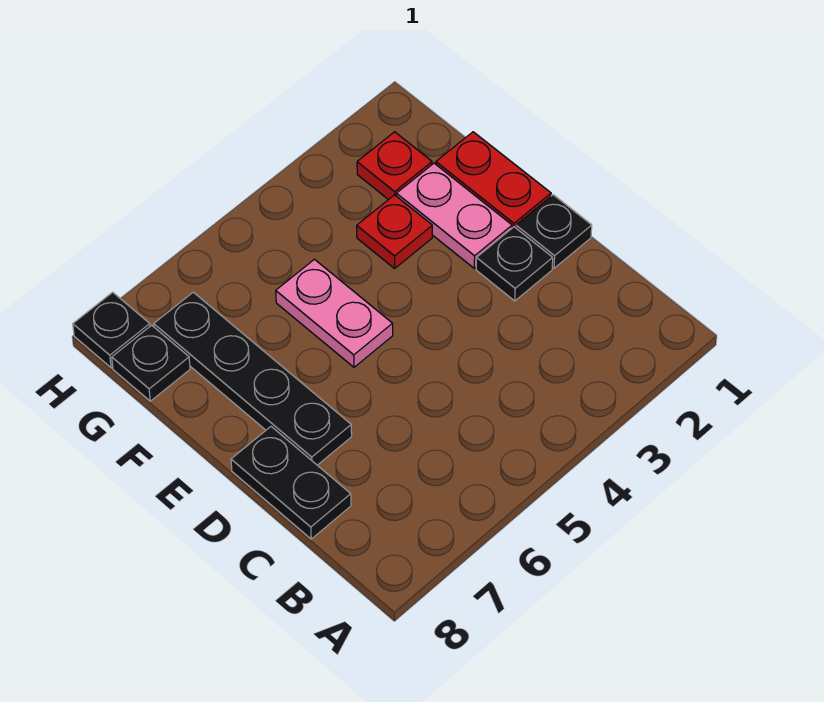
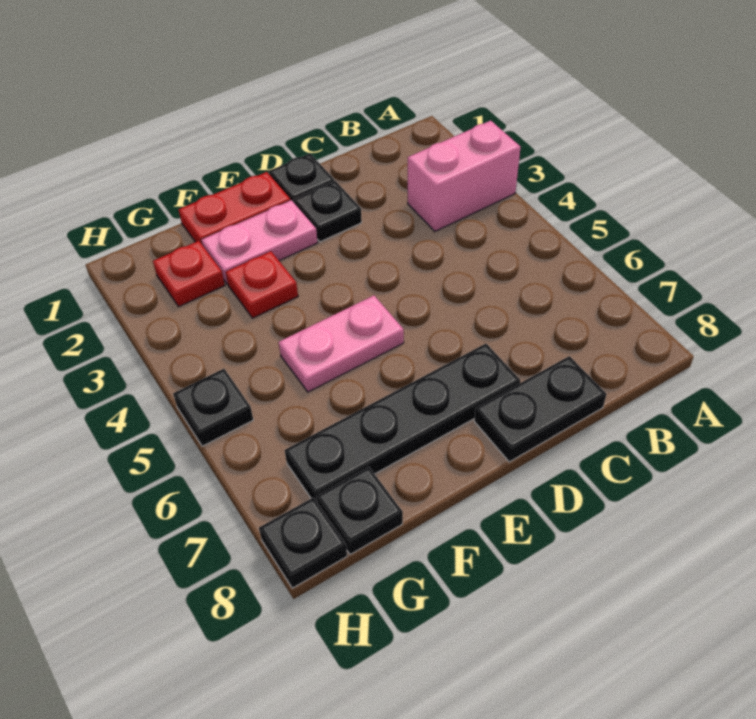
none -> pink 1x2 brick [408,121,521,231]
none -> black 1x1 plate [173,369,253,446]

